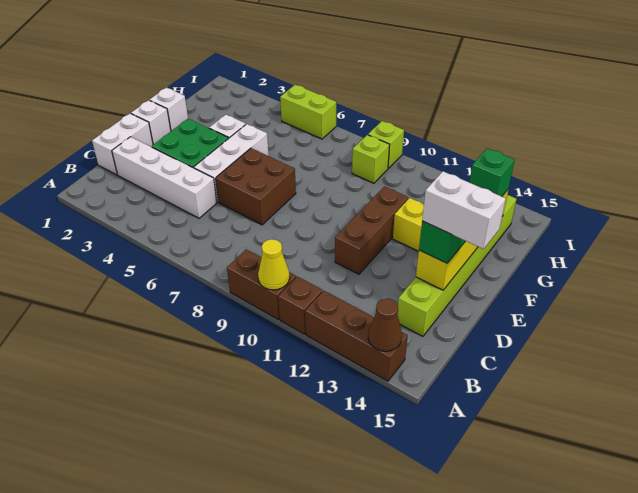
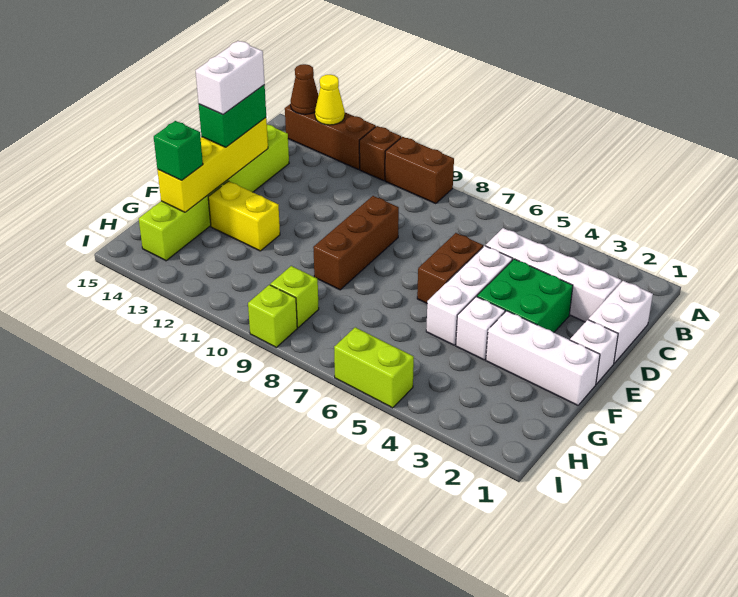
yellow 1x1 cone [258,239,290,290] -> yellow 1x1 cone moved to [315,75,345,125]
brown 2x2 brick [216,148,296,225] -> brown 1x2 brick [417,233,483,303]
brown 1x3 brick [335,186,408,274] -> brown 1x3 brick moved to [313,196,399,290]
white 1x2 brick [422,171,506,249] -> white 1x2 brick turned to [196,41,265,115]
white 1x1 brick [150,87,188,131] -> white 1x3 brick [486,311,600,405]

